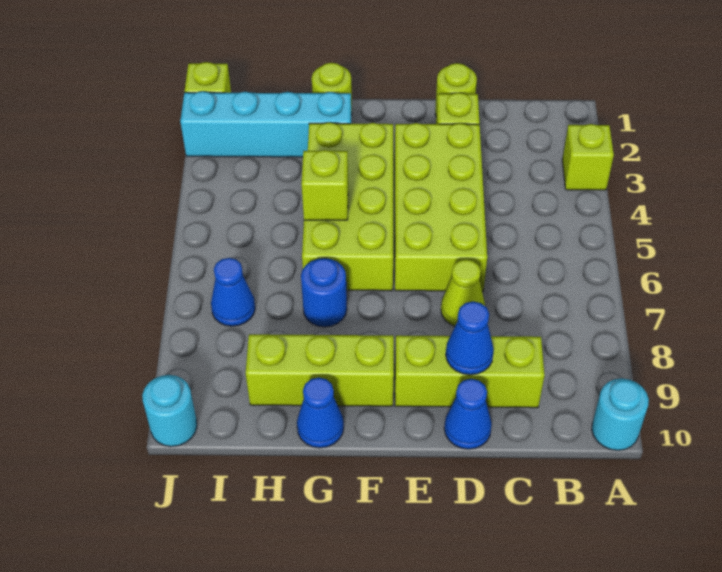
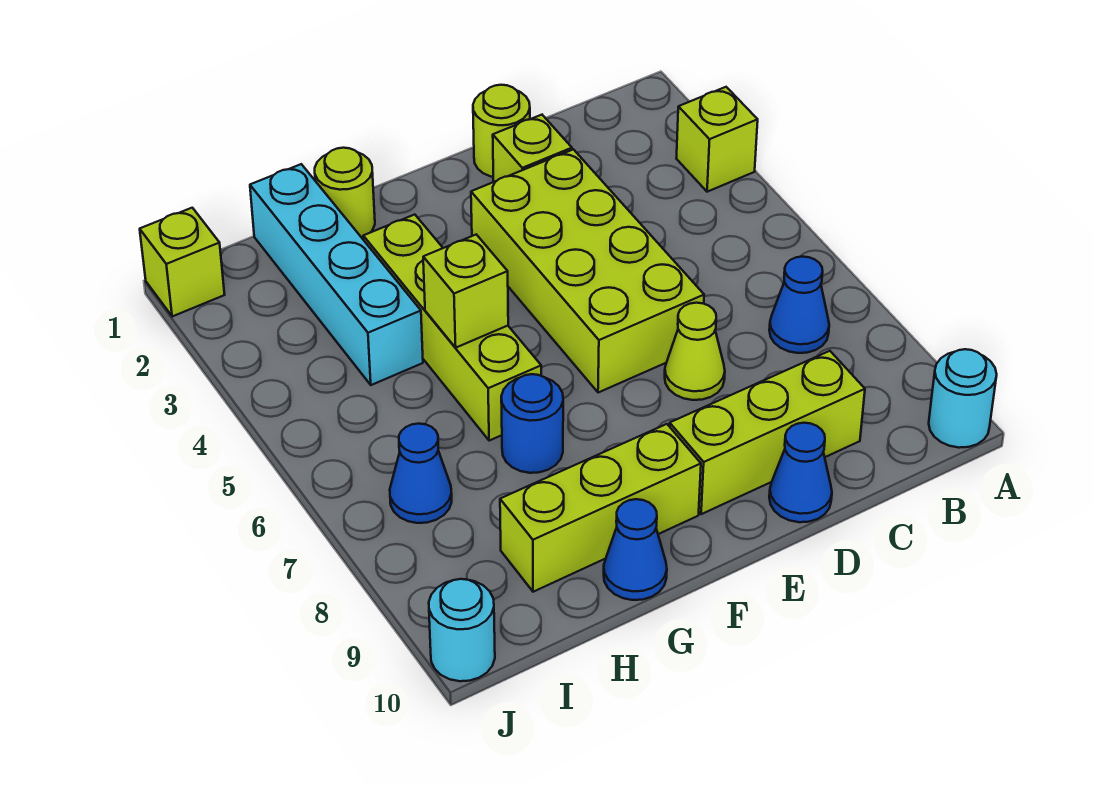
blue 1x1 cone [446,302,494,375] -> blue 1x1 cone moved to [769,257,829,353]
lime 2x4 brick [302,123,393,291] -> lime 1x4 brick [363,215,541,441]
cyan 1x4 brick [180,91,352,157] -> cyan 1x4 brick turned to [250,164,423,385]

